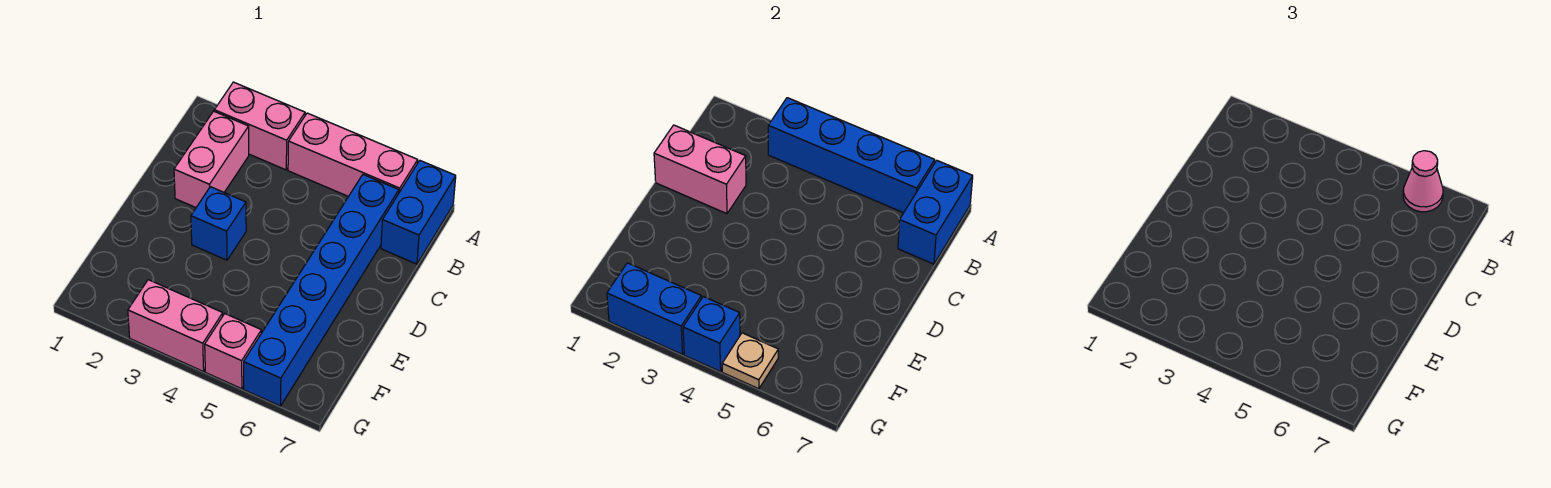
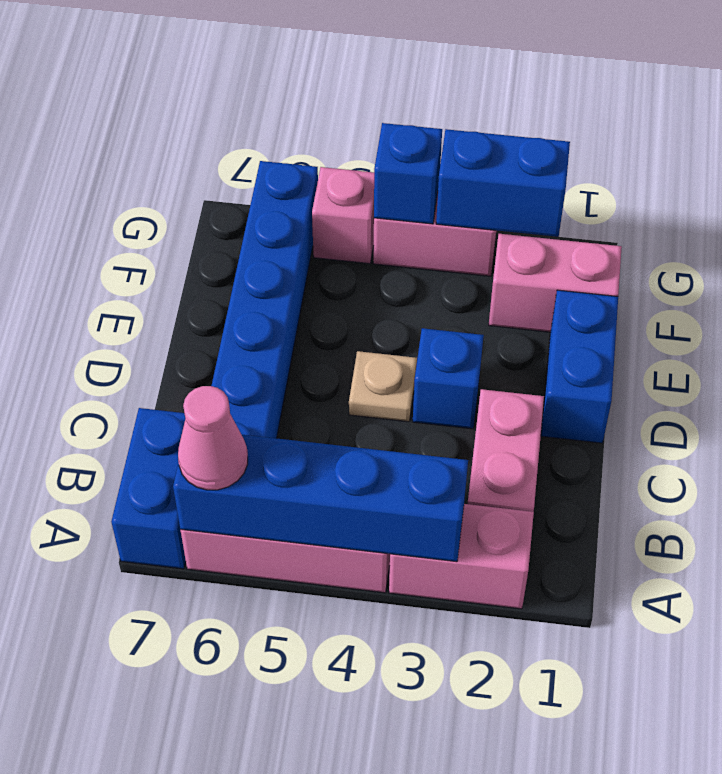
blue 1x2 brick [898,161,973,264] -> blue 1x2 brick moved to [541,290,618,443]
pink 1x2 brick [654,125,746,214] -> pink 1x2 brick moved to [489,234,622,332]
tan 1x1 plate [722,333,778,389] -> tan 1x1 plate moved to [349,351,417,422]

